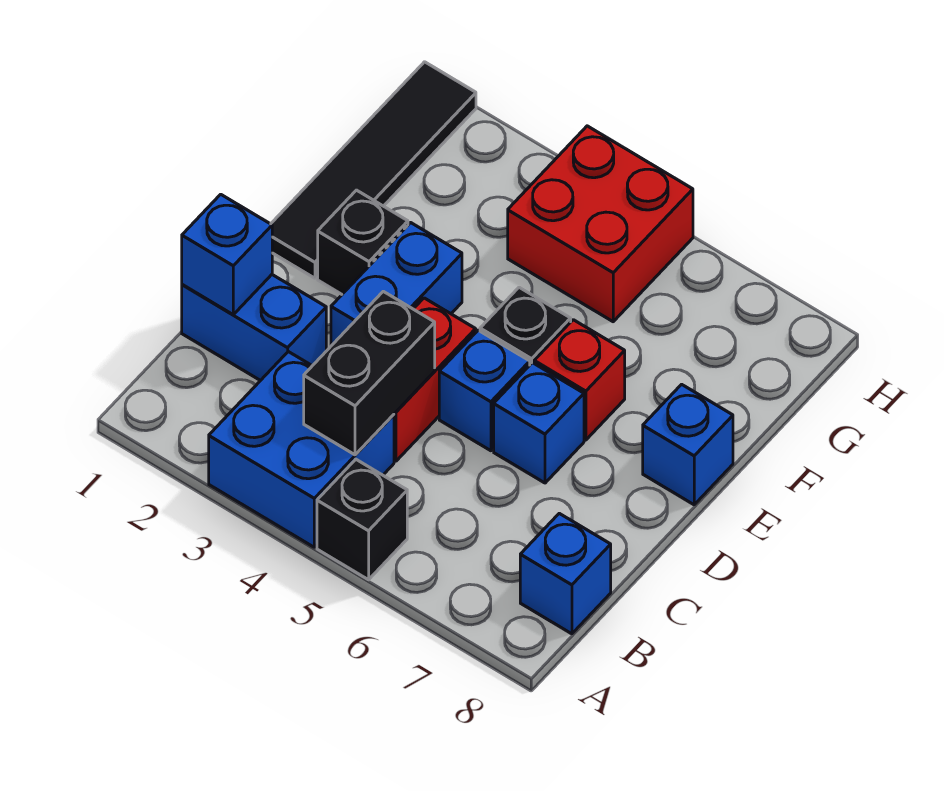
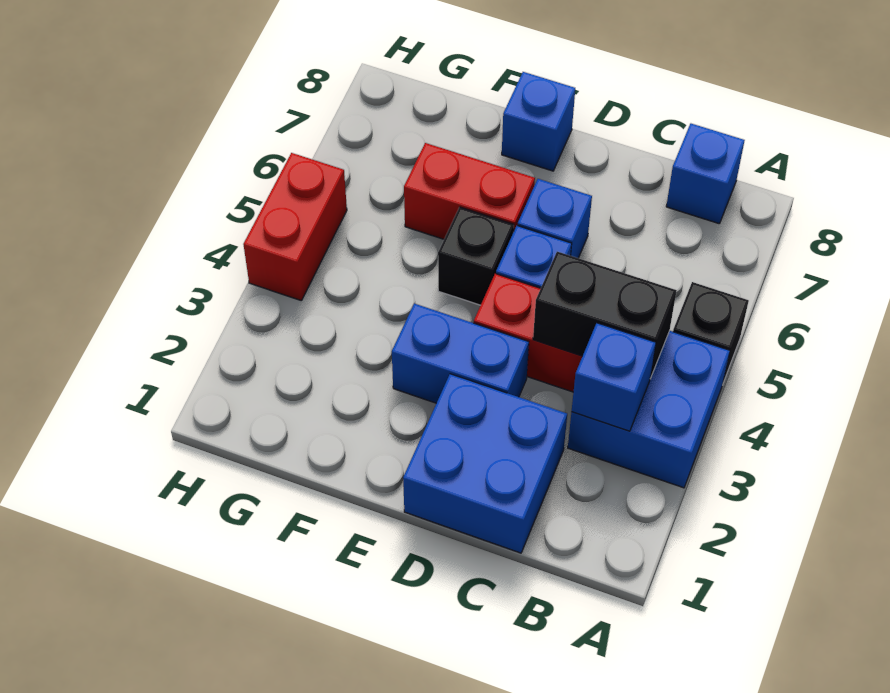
blue 1x2 brick [182,275,326,381] -> blue 2x2 brick [403,374,567,553]
blue 1x1 brick [182,194,272,314] -> blue 1x1 brick moved to [572,323,656,431]
black 1x4 tile [271,62,476,278] -> none
black 1x1 brick [318,190,408,294] -> none
red 1x1 brick [534,320,625,440] -> red 1x2 brick [404,143,535,239]
red 2x2 brick [508,126,693,322] -> red 1x2 brick [243,153,347,300]

